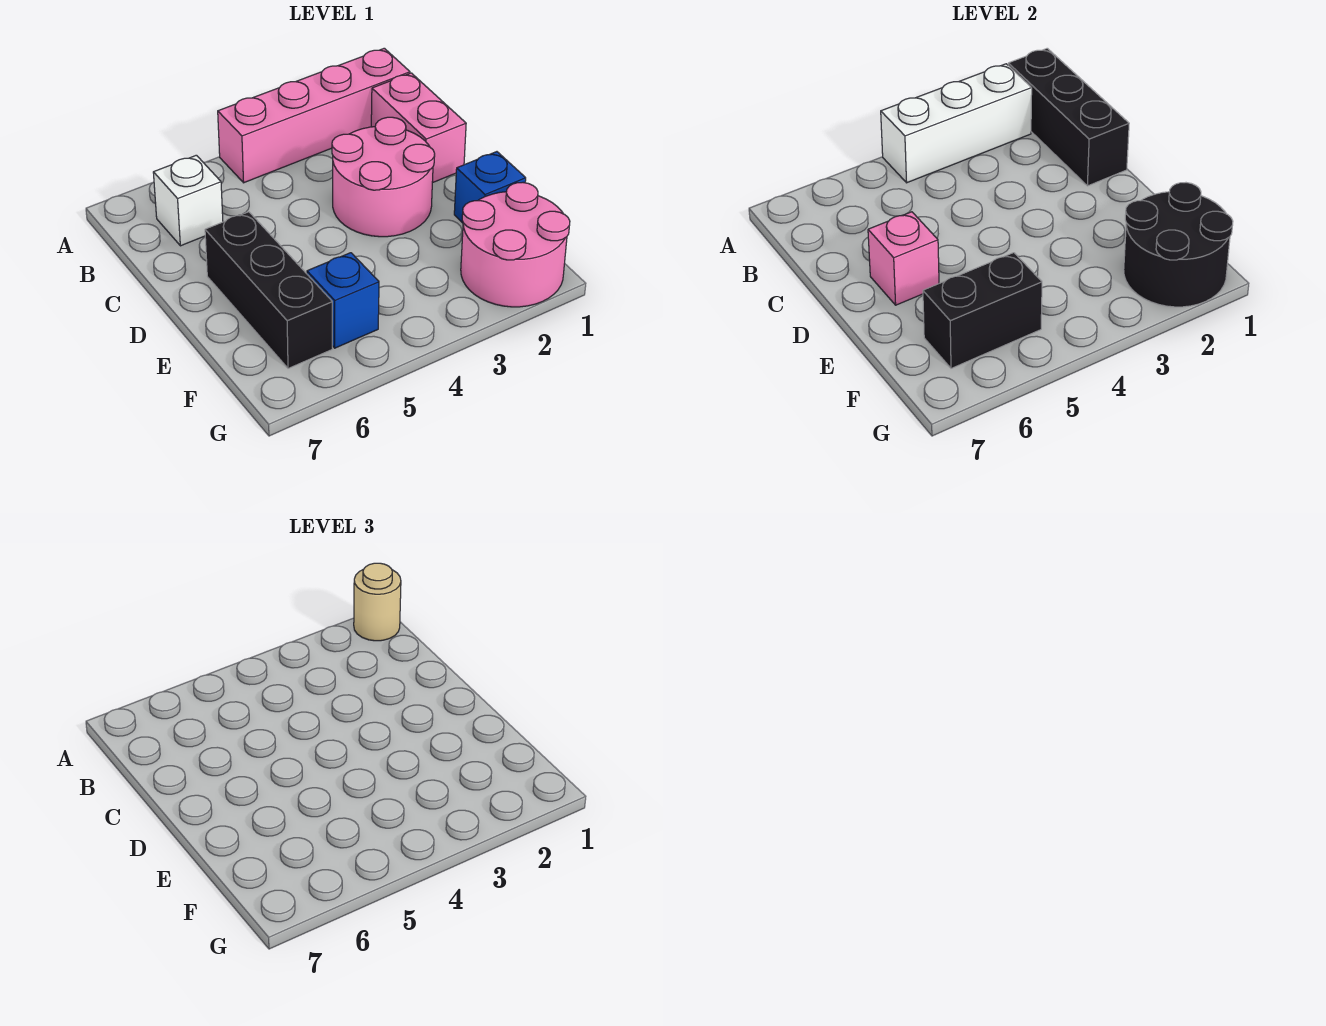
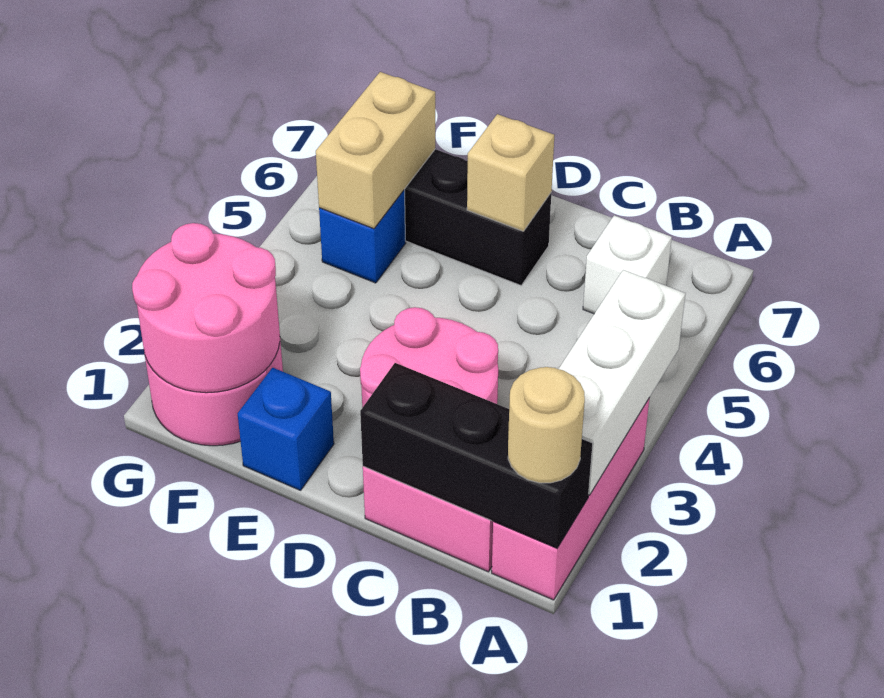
pink 1x4 brick [218,48,410,183] -> pink 1x3 brick [492,399,649,600]
pink 1x1 brick [868,212,939,305] -> tan 1x1 brick [467,114,554,231]
black 2x2 round brick [1124,183,1233,307] -> pink 2x2 round brick [132,223,280,393]
black 1x2 brick [923,253,1042,368] -> tan 1x2 brick [316,72,435,229]

